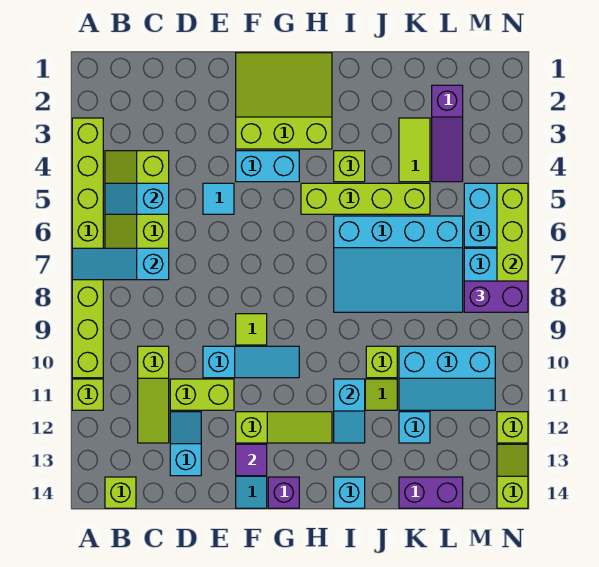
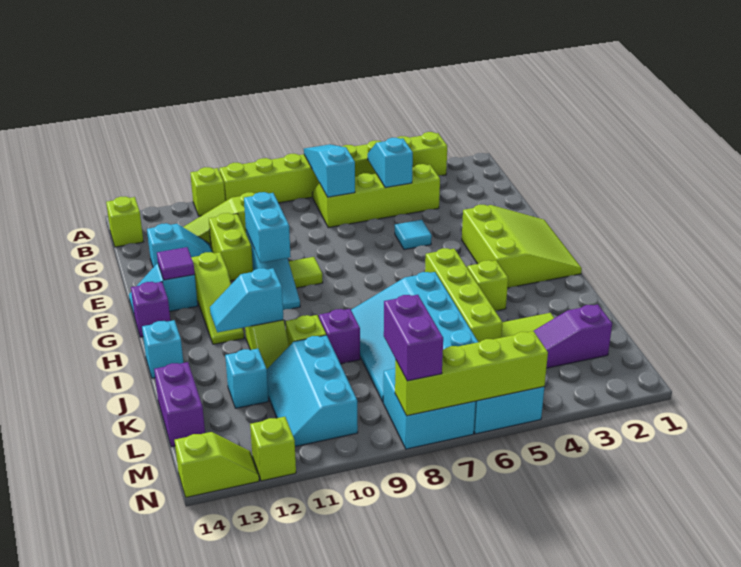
cyan 1x2 brick [236,151,299,182] -> cyan 1x2 brick moved to [244,192,291,263]
none -> purple 1x1 brick [319,309,360,364]

